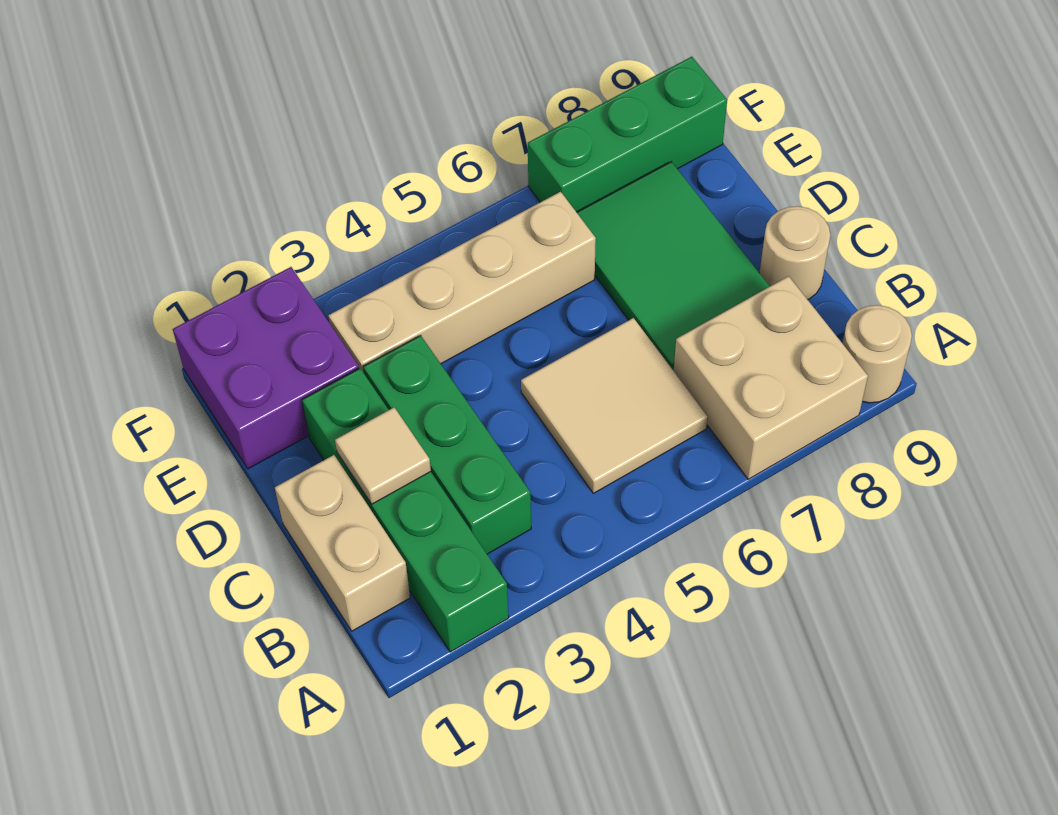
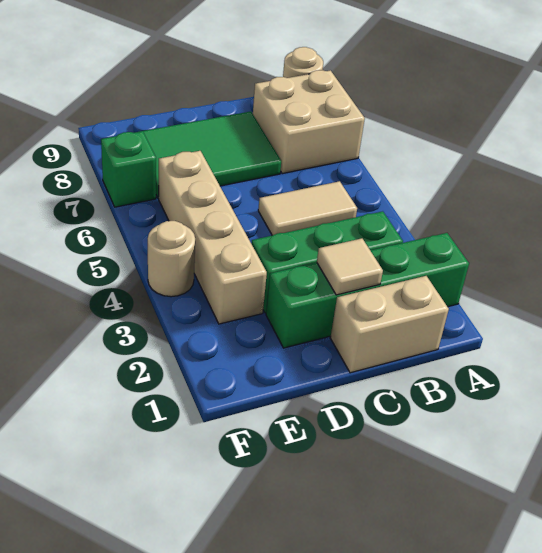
tan 2x2 tile [521,318,708,493] -> tan 1x2 tile [258,181,357,235]
tan 1x1 round brick [759,206,830,300] -> tan 1x1 round brick moved to [148,221,195,297]
purple 2x2 brick [173,267,359,469] -> none
green 1x3 brick [528,57,727,212] -> green 1x1 brick [101,131,156,207]

